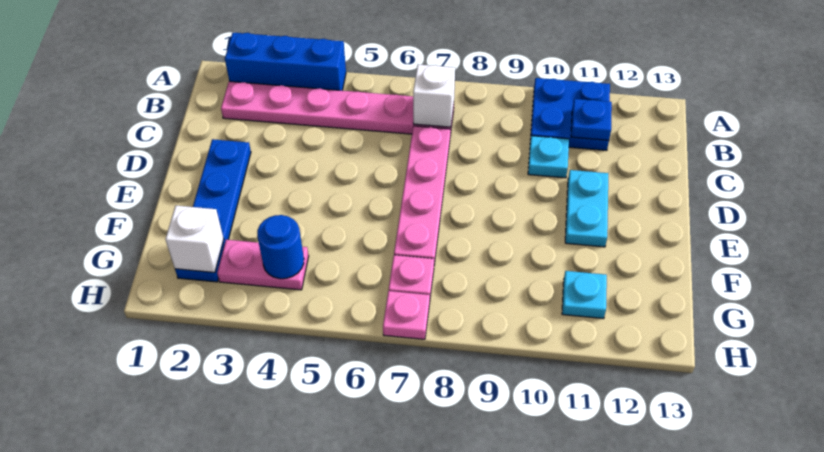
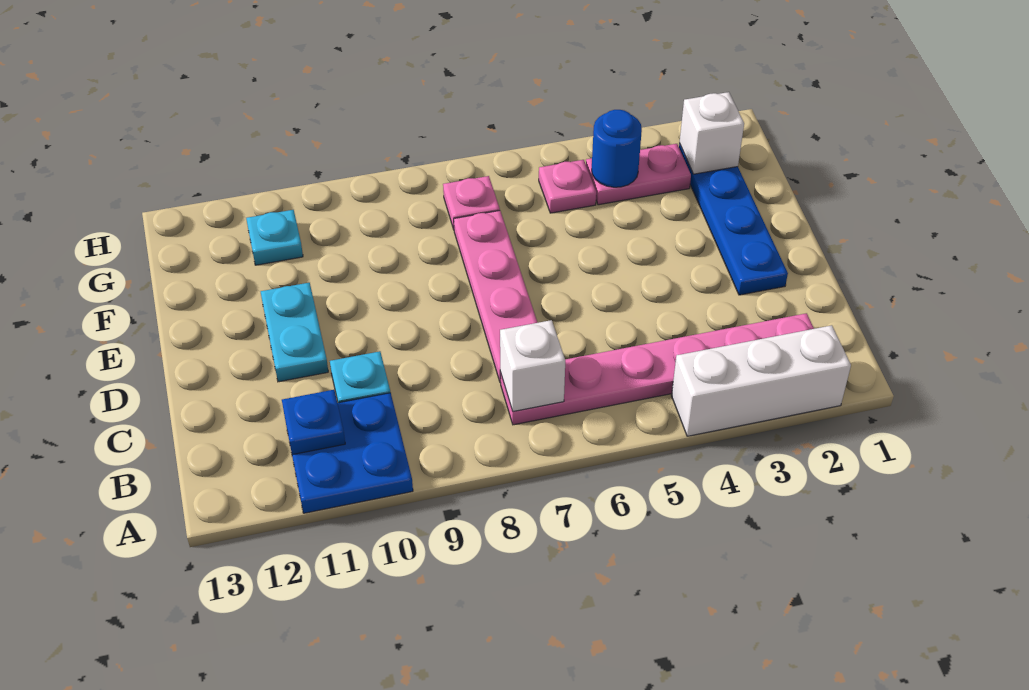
blue 1x3 brick [225,33,346,91] -> white 1x3 brick [672,325,851,436]
pink 1x1 plate [383,291,430,339] -> pink 1x1 plate moved to [539,160,596,213]

